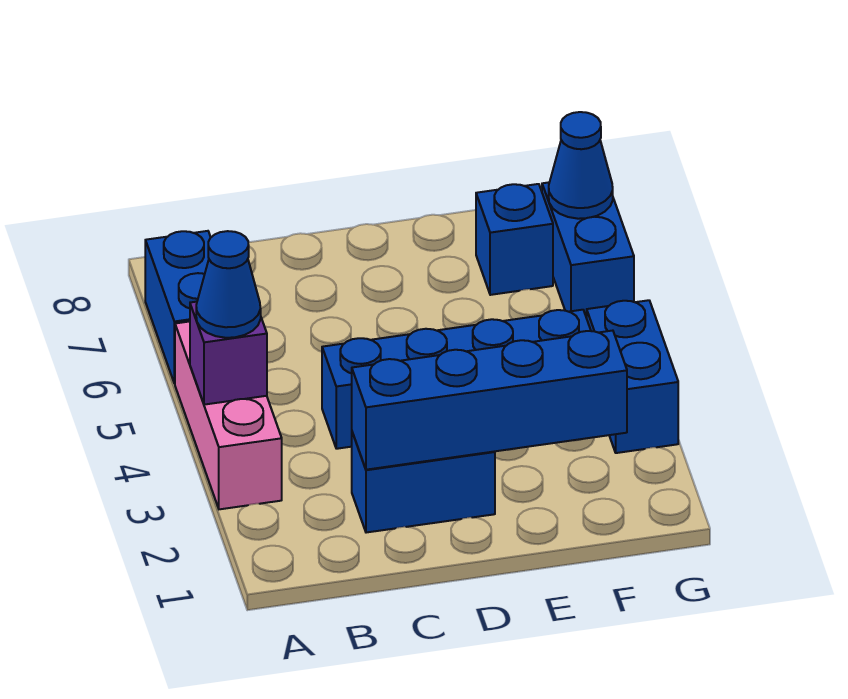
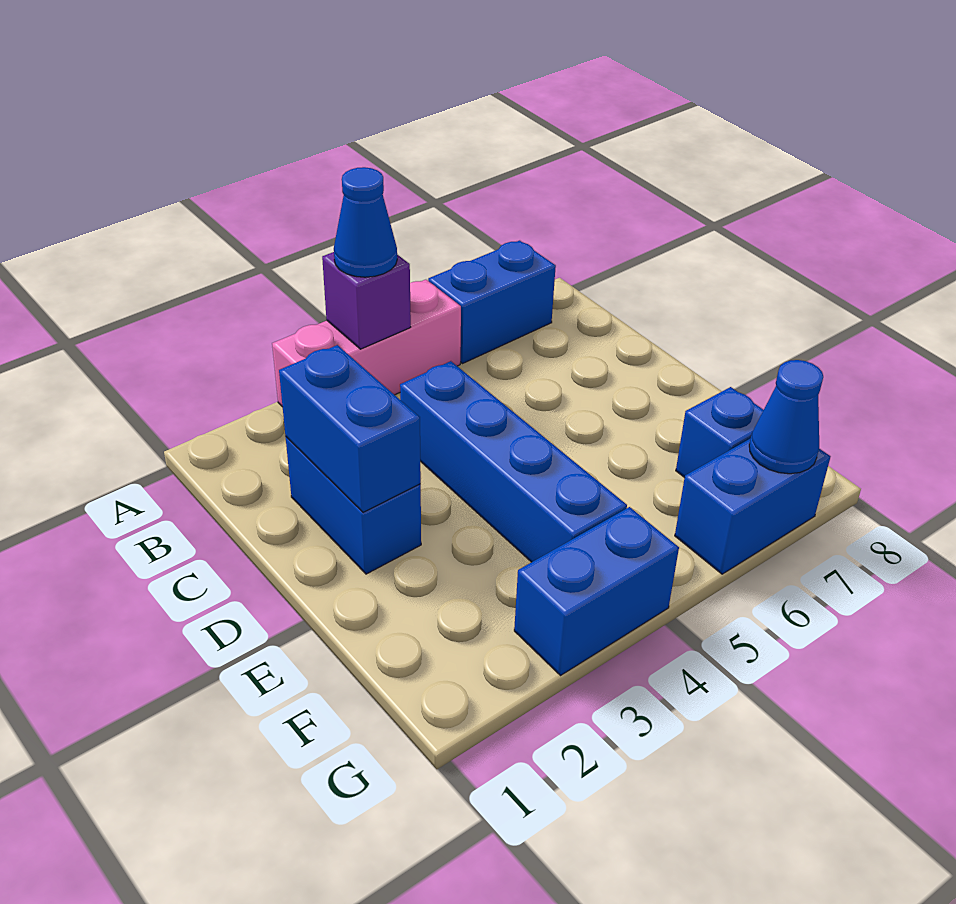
blue 1x4 brick [352,331,627,470] -> blue 1x2 brick [279,345,421,512]

